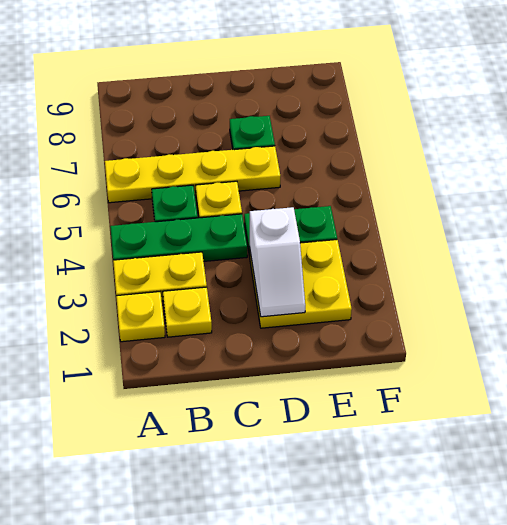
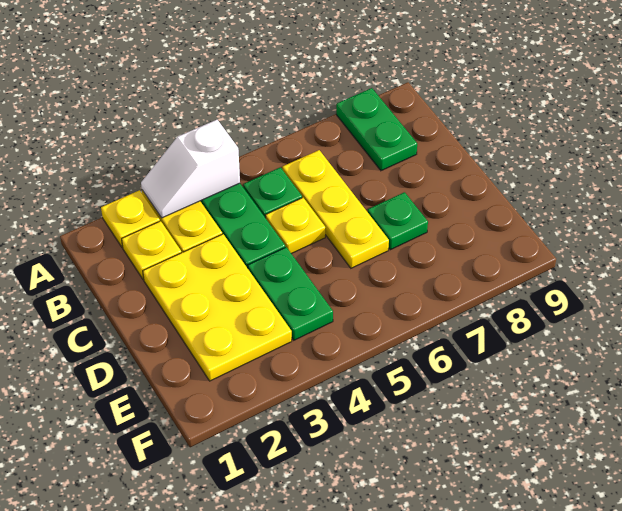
yellow 1x4 plate [105,146,280,203] -> yellow 1x3 plate [282,150,389,268]
none -> green 1x2 plate [336,88,417,171]
yellow 2x2 plate [250,240,352,328] -> yellow 2x3 plate [143,234,292,381]
white 1x2 slope [250,207,305,317] -> white 1x2 slope moved to [141,120,240,218]

